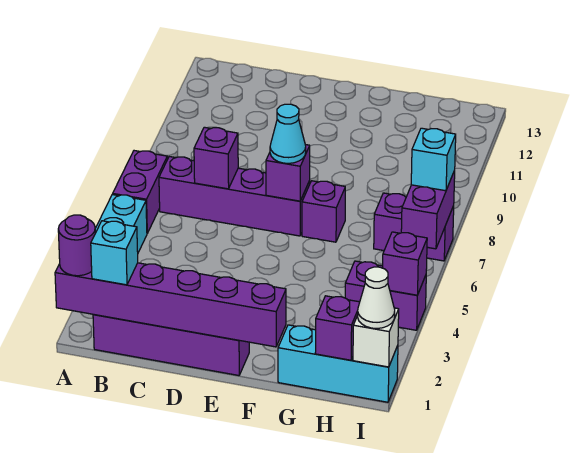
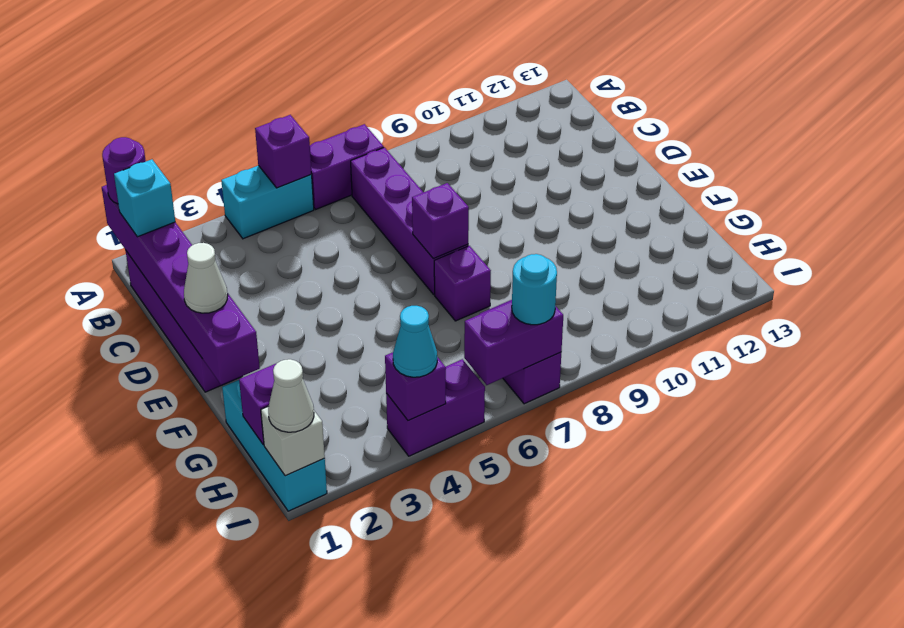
purple 1x1 brick [194,127,238,189] -> purple 1x1 brick moved to [255,115,312,188]
none -> white 1x1 cone [184,243,228,313]
cyan 1x1 cone [270,104,306,163] -> cyan 1x1 cone moved to [393,306,437,377]
purple 1x2 brick [345,261,426,330] -> purple 1x2 brick turned to [386,359,485,456]
cyan 1x1 brick [411,128,456,191] -> cyan 1x1 round brick [512,254,557,325]

